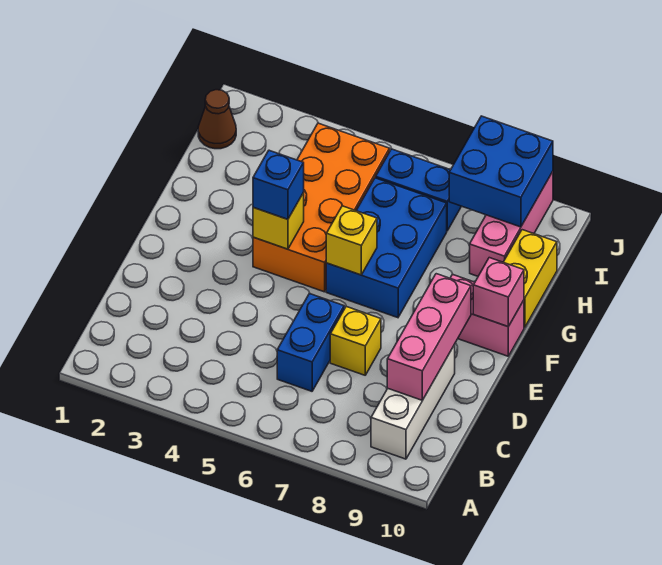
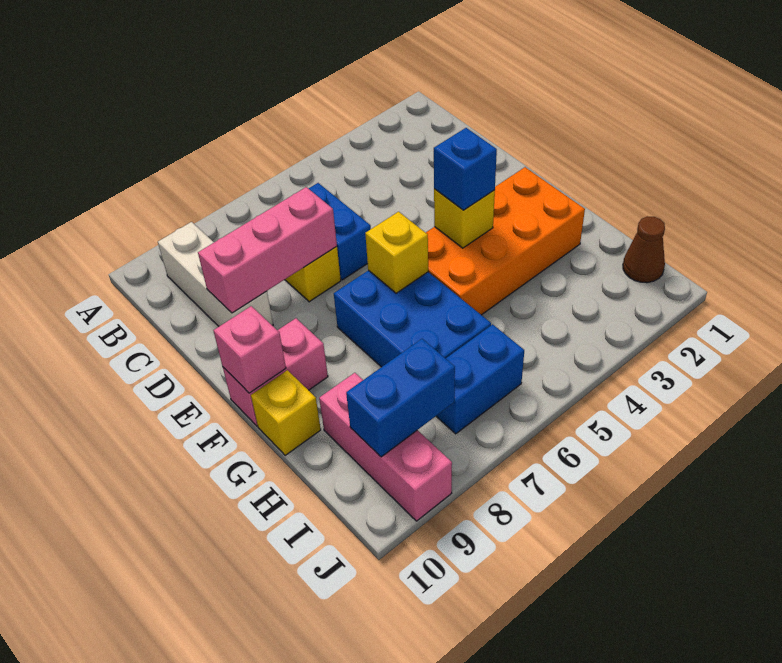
pink 1x3 brick [387,274,471,400] -> pink 1x3 brick turned to [198,187,337,313]
orange 2x4 brick [253,123,390,292] -> orange 2x4 brick turned to [426,167,585,315]
yellow 1x2 brick [504,230,557,328] -> yellow 1x1 brick [251,370,321,455]
blue 2x2 brick [449,116,553,227] -> blue 1x2 brick [346,339,455,457]

